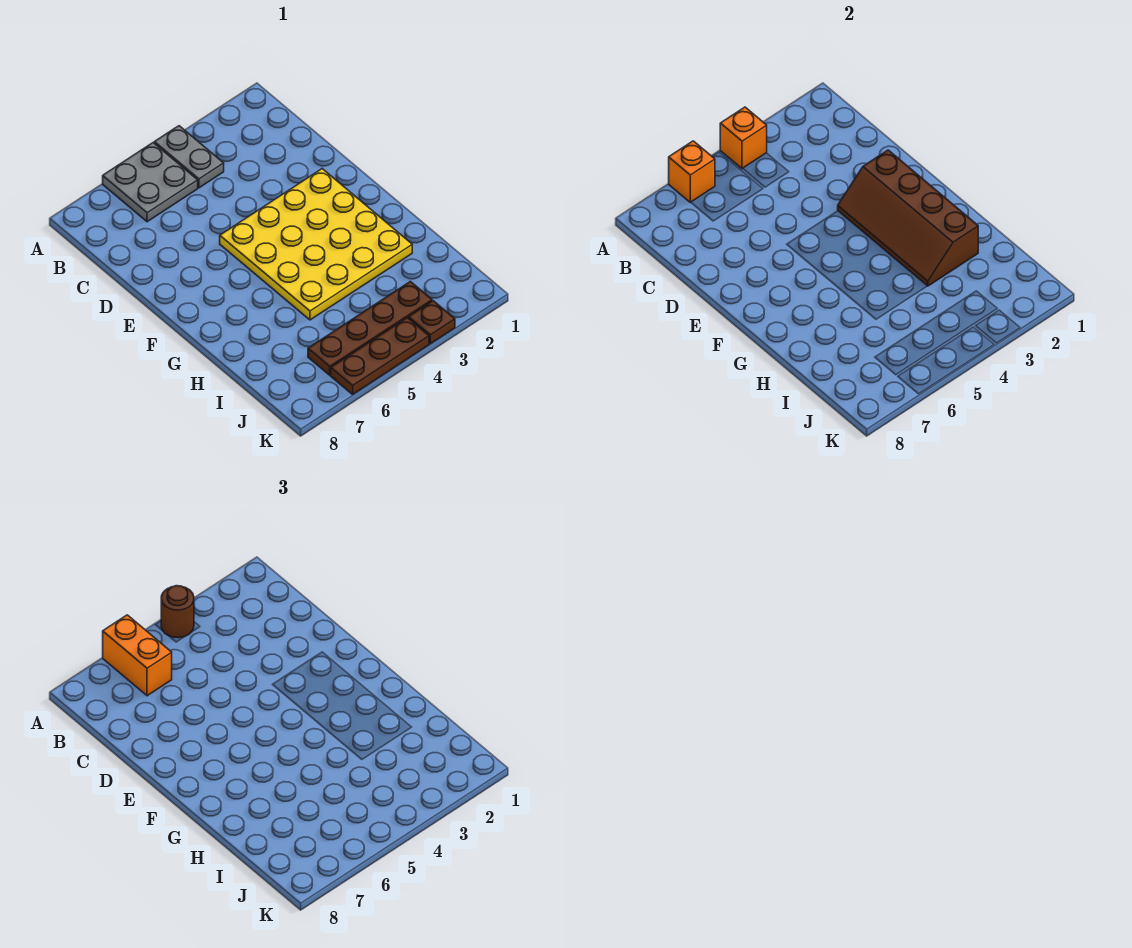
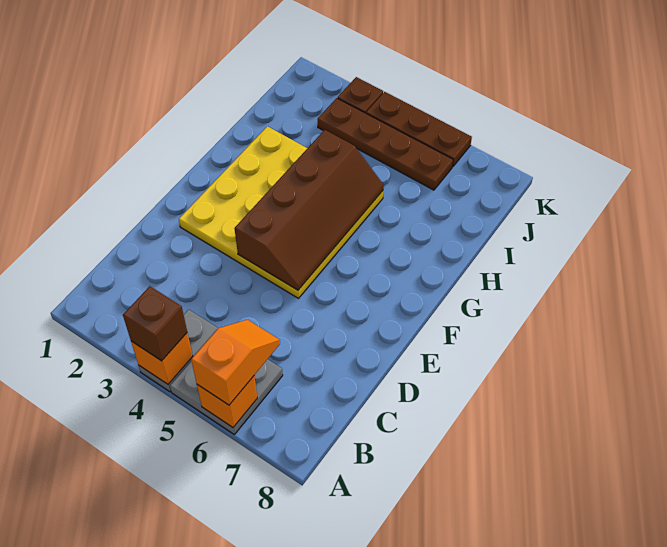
brown 1x1 round brick [161,586,194,638] -> brown 1x1 brick [123,286,187,361]
orange 1x2 brick [103,615,172,696] -> orange 1x2 slope [191,320,280,405]
brown 2x4 slope [838,150,978,286] -> brown 2x4 slope moved to [234,130,384,290]

